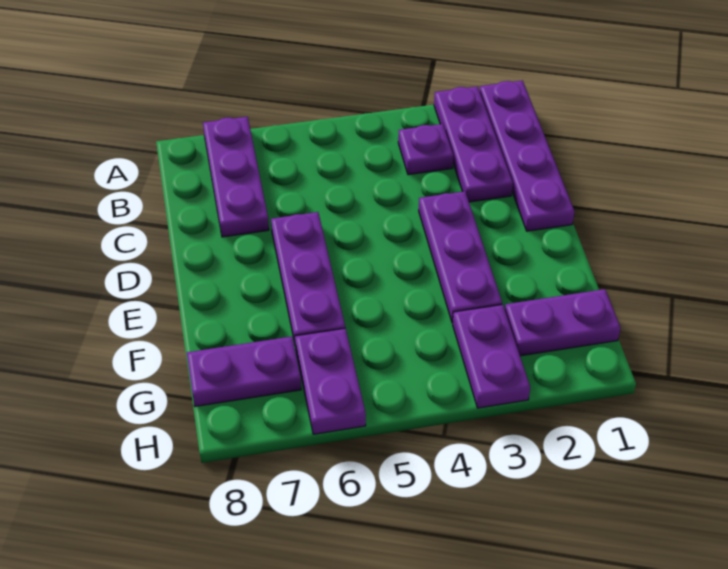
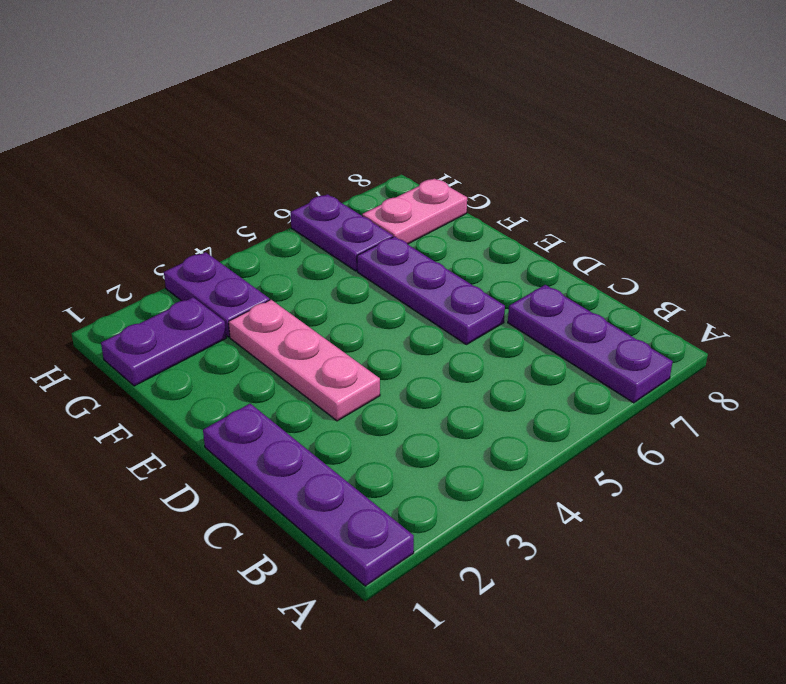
purple 1x3 plate [434,86,513,202] -> none
purple 1x1 plate [398,124,453,175] -> none
purple 1x3 plate [419,191,502,323] -> pink 1x3 plate [229,300,380,421]
purple 1x2 plate [187,336,301,406] -> pink 1x2 plate [362,179,467,244]

